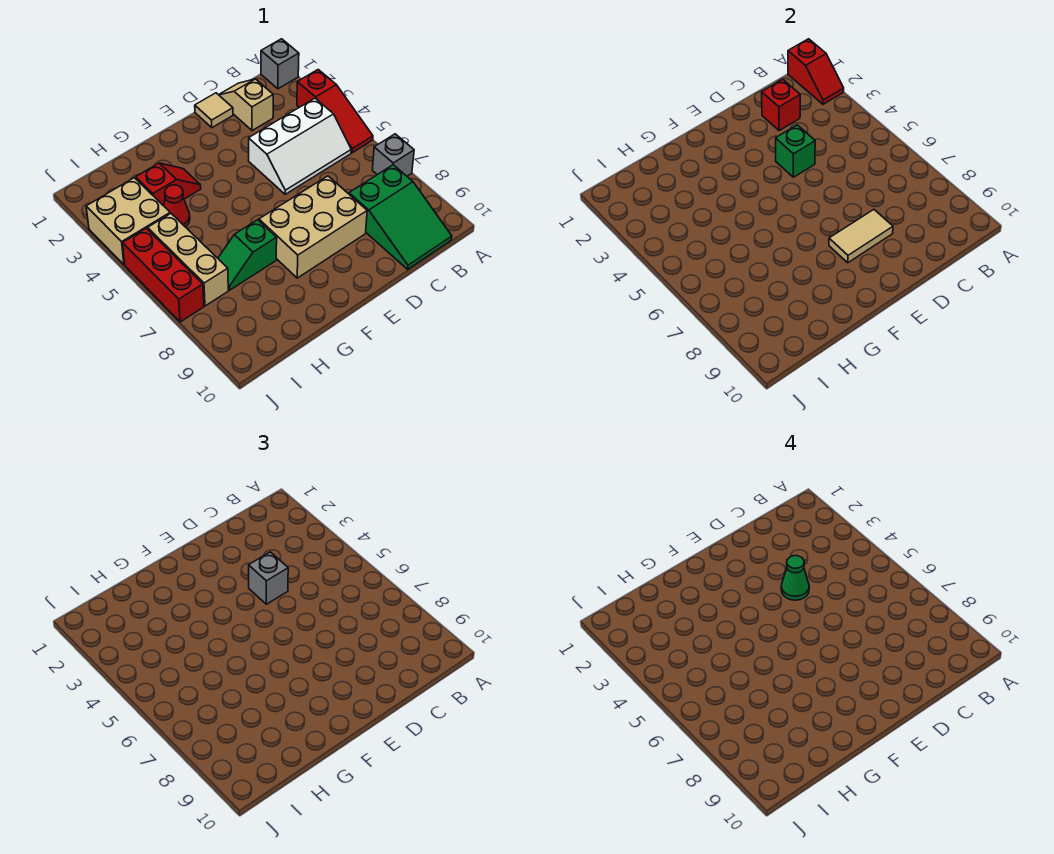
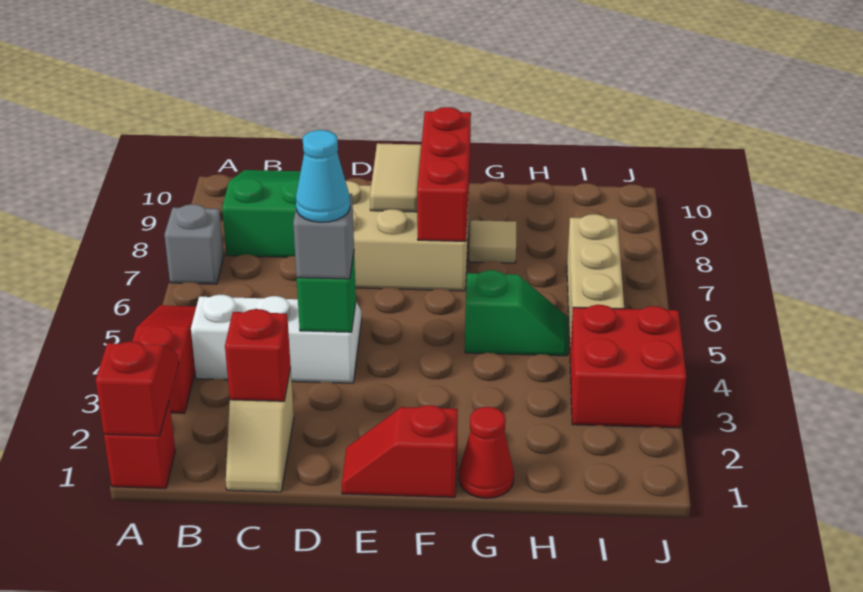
grey 1x1 brick [261,39,299,89] -> red 1x1 brick [104,402,175,488]
tan 1x1 tile [195,93,233,128] -> tan 1x1 tile moved to [469,220,516,263]
green 1x1 cone [781,556,809,600] -> cyan 1x1 cone [296,130,350,222]
tan 1x2 tile [829,210,893,263] -> tan 1x2 tile turned to [370,143,421,212]
red 1x2 slope [136,163,201,205] -> red 1x2 slope moved to [342,405,458,497]
green 1x2 slope [218,220,277,290] -> green 1x2 slope moved to [465,270,568,356]
red 1x1 cone [163,185,190,227] -> red 1x1 cone moved to [459,407,514,498]
tan 2x2 brick [86,178,170,265] -> red 2x2 brick [570,305,686,428]
red 1x3 brick [123,228,204,322] -> red 1x3 brick moved to [417,107,471,241]

